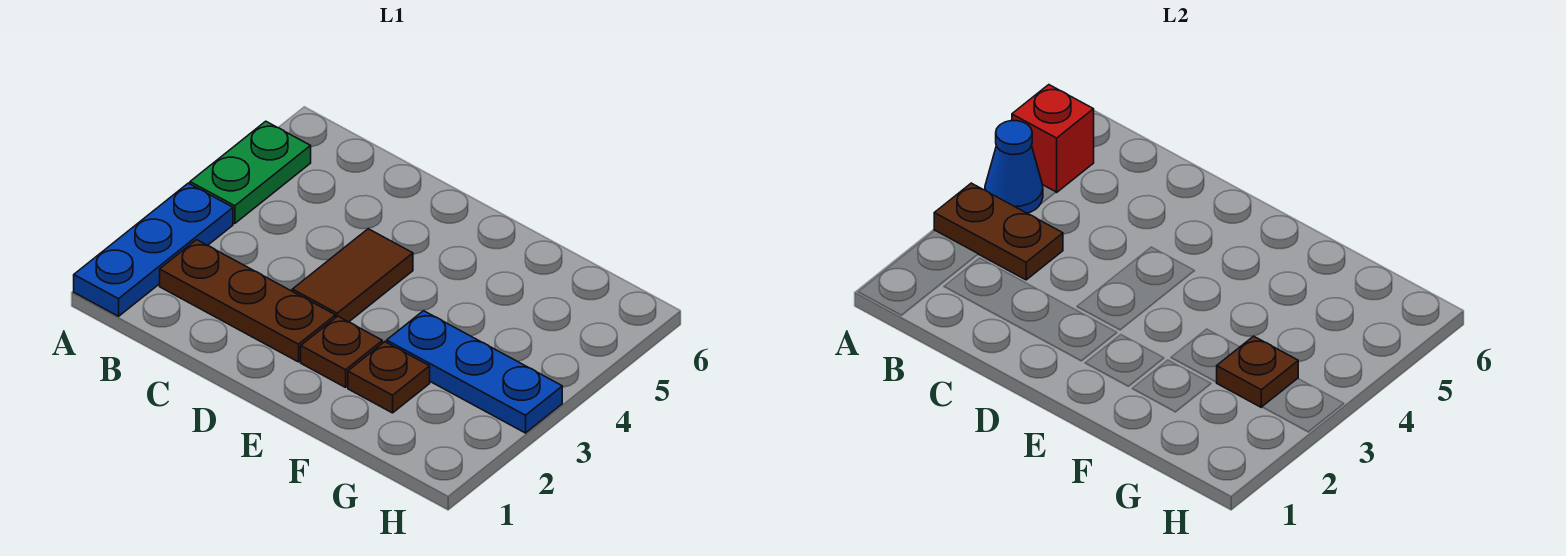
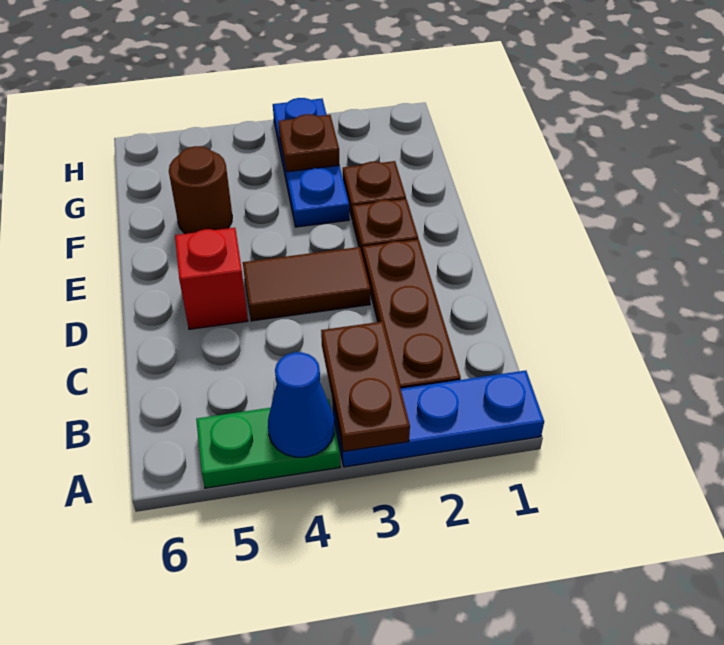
red 1x1 brick [1012,85,1094,192] -> red 1x1 brick moved to [175,228,248,329]
none -> brown 1x1 round brick [169,146,232,234]

